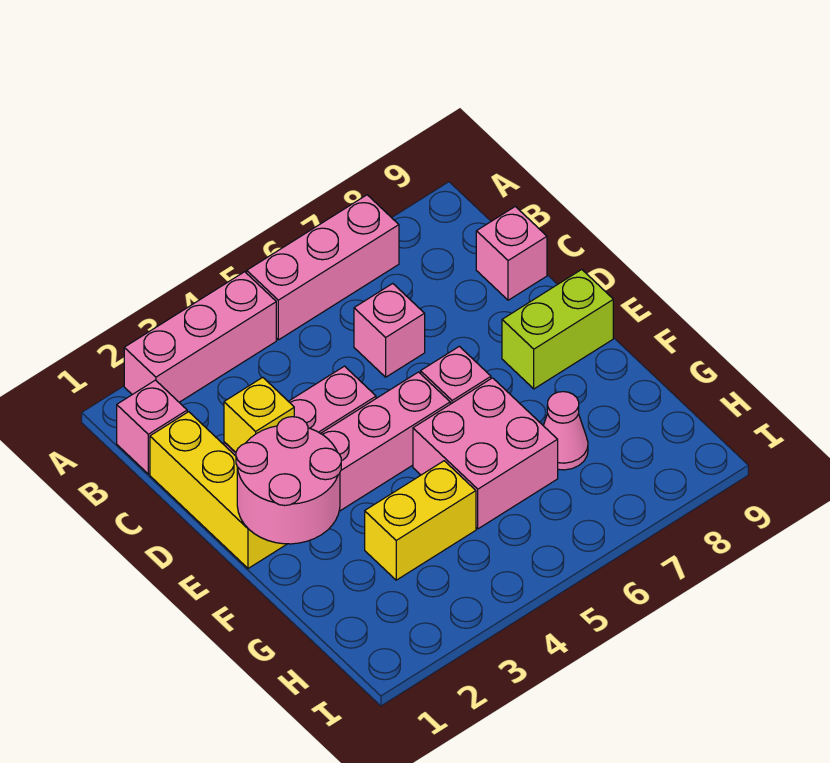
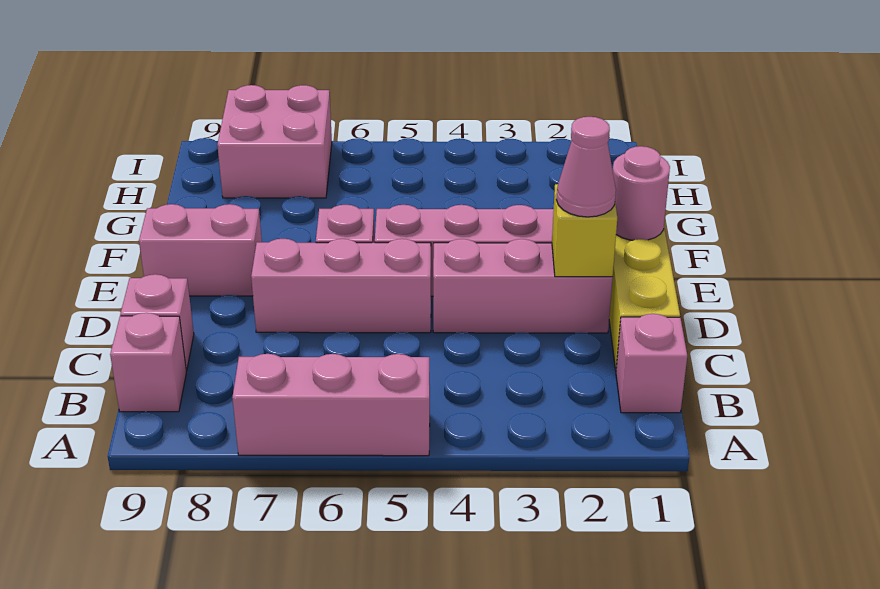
pink 1x3 brick [124,272,276,402] -> pink 1x3 brick moved to [251,239,431,333]
pink 1x1 brick [354,284,425,377] -> pink 1x1 brick moved to [110,313,187,412]
pink 2x2 round brick [236,417,341,544] -> pink 1x1 round brick [613,146,670,240]
lime 1x2 brick [502,270,613,389] -> pink 1x2 brick [139,204,262,296]
pink 2x2 brick [413,378,558,529] -> pink 2x2 brick moved to [217,85,332,198]
yellow 1x2 brick [365,461,476,580] -> none
pink 1x1 cone [543,392,588,470] -> pink 1x1 cone moved to [556,117,616,217]

